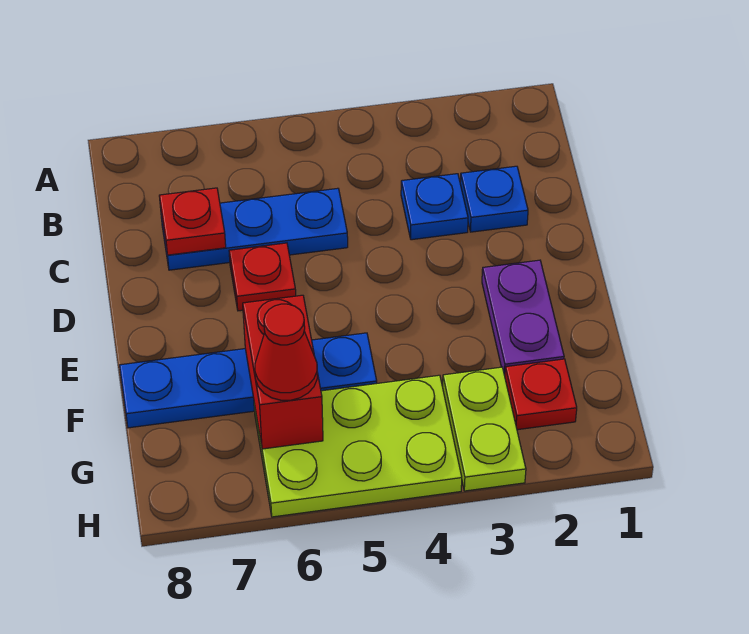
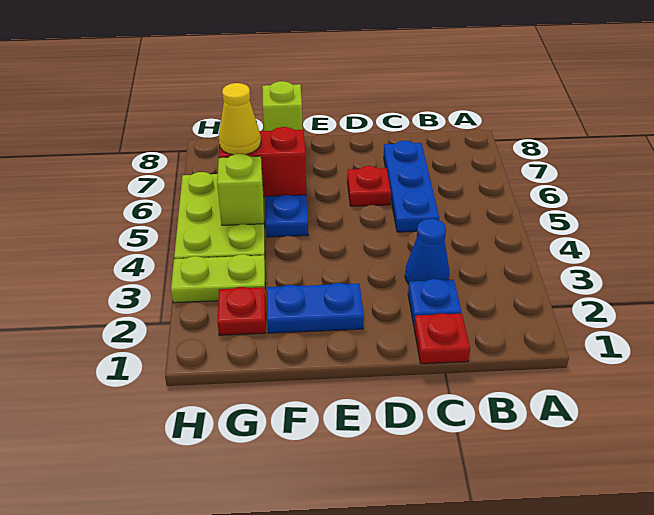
blue 1x1 plate [401,174,468,240] -> blue 1x1 cone [405,219,449,284]
red 1x1 plate [159,188,226,255] -> red 1x1 plate moved to [414,314,470,364]
purple 1x2 plate [482,260,564,376] -> blue 1x2 plate [267,283,364,333]
none -> lime 1x1 brick [262,81,303,131]
none -> lime 1x1 brick [217,154,264,225]
red 1x1 cone [255,304,317,400] -> yellow 1x1 cone [219,83,261,155]

